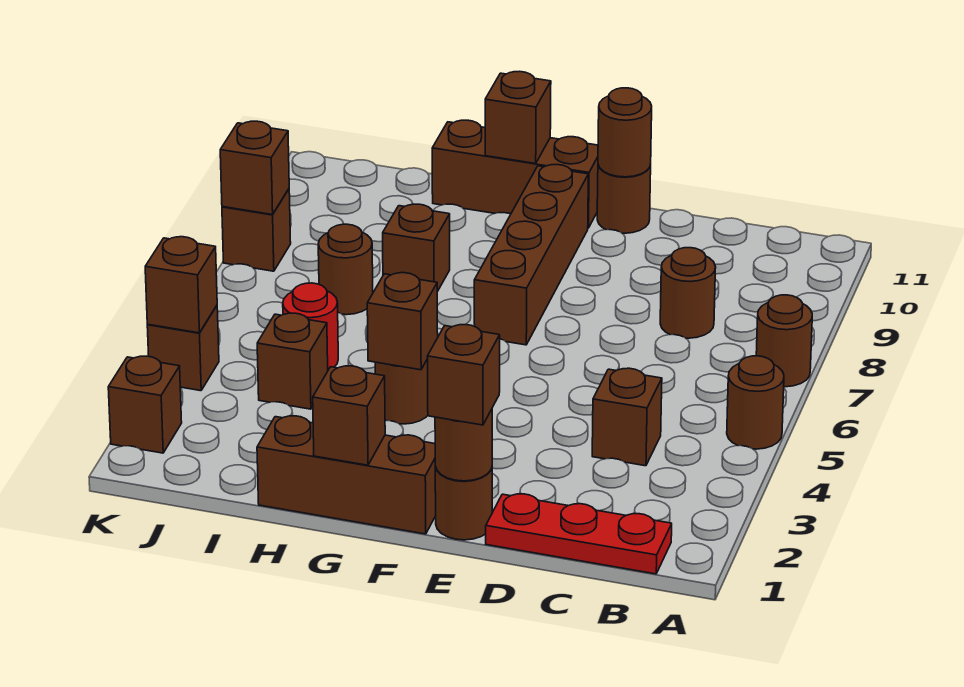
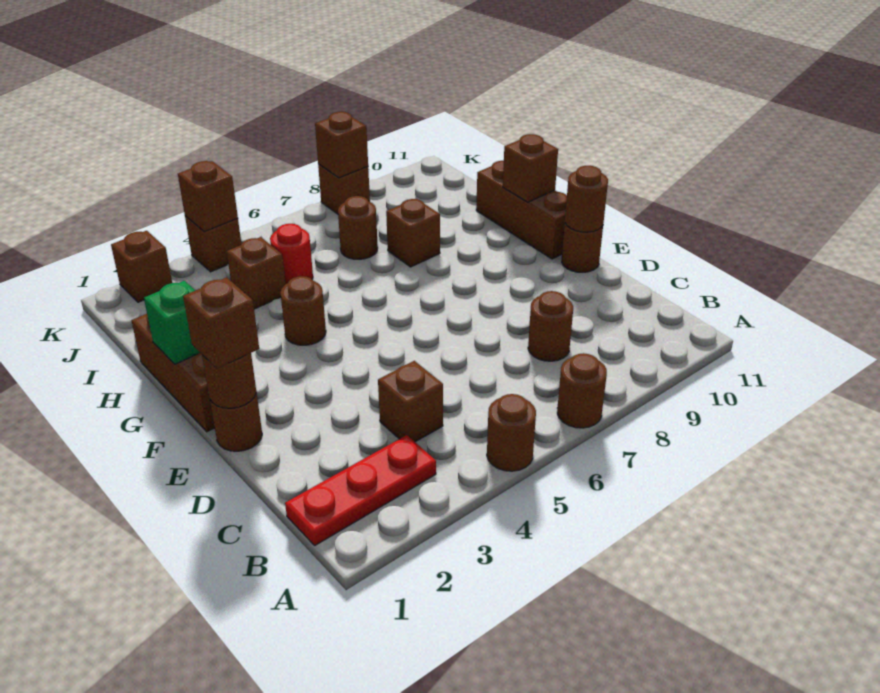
red 1x3 plate [486,494,672,574] -> red 1x3 plate turned to [285,435,436,545]
brown 1x4 brick [474,164,588,345] -> none
brown 1x1 brick [313,366,385,465] -> green 1x1 brick [144,281,200,364]
brown 1x1 brick [367,273,438,370] -> none

